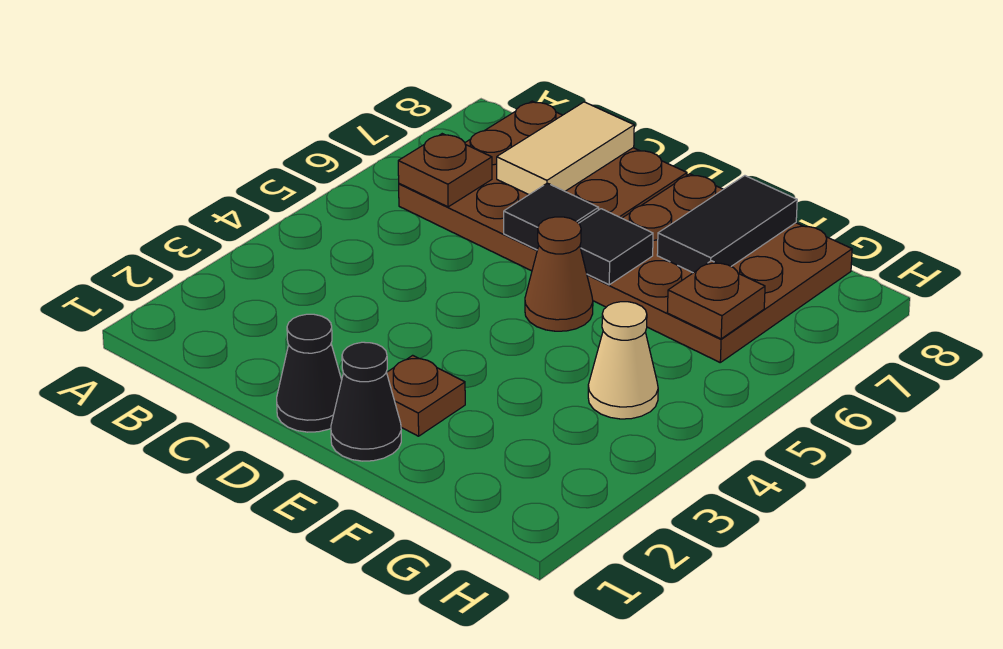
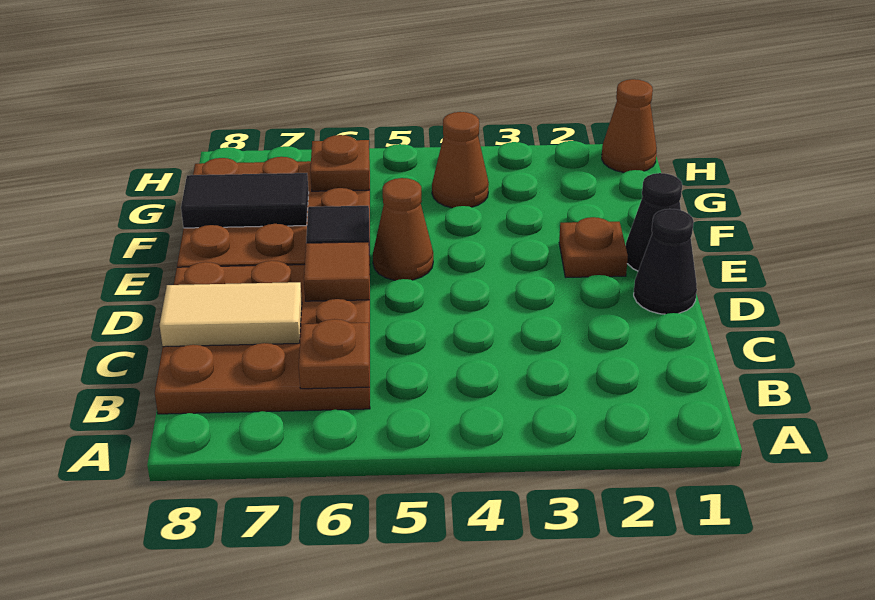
black 1x1 tile [504,183,599,250] -> brown 1x1 tile [304,242,369,301]
tan 1x1 cone [588,302,658,419] -> brown 1x1 cone [432,112,489,208]
none -> brown 1x1 cone [602,79,657,173]

